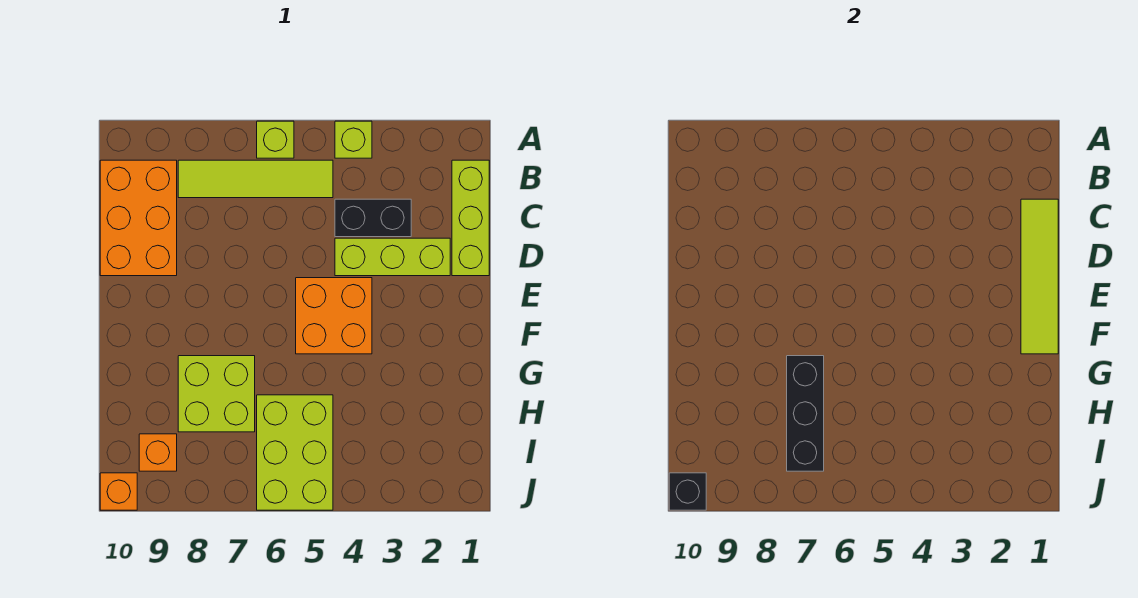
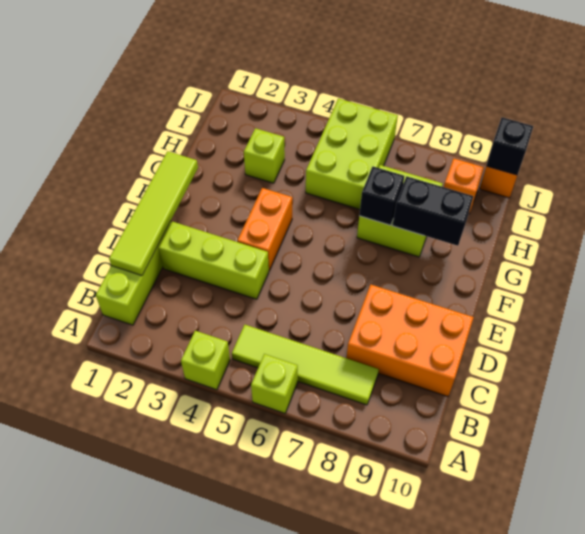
orange 2x3 brick [100,160,177,276] -> orange 2x3 brick turned to [346,285,474,397]
black 1x2 brick [335,199,411,237] -> black 1x2 brick moved to [392,176,473,246]
orange 2x2 brick [296,278,372,354] -> orange 1x2 brick [237,188,292,271]
black 1x3 brick [787,356,824,471] -> black 1x1 brick [359,167,404,225]
none -> lime 1x1 brick [244,128,285,183]

